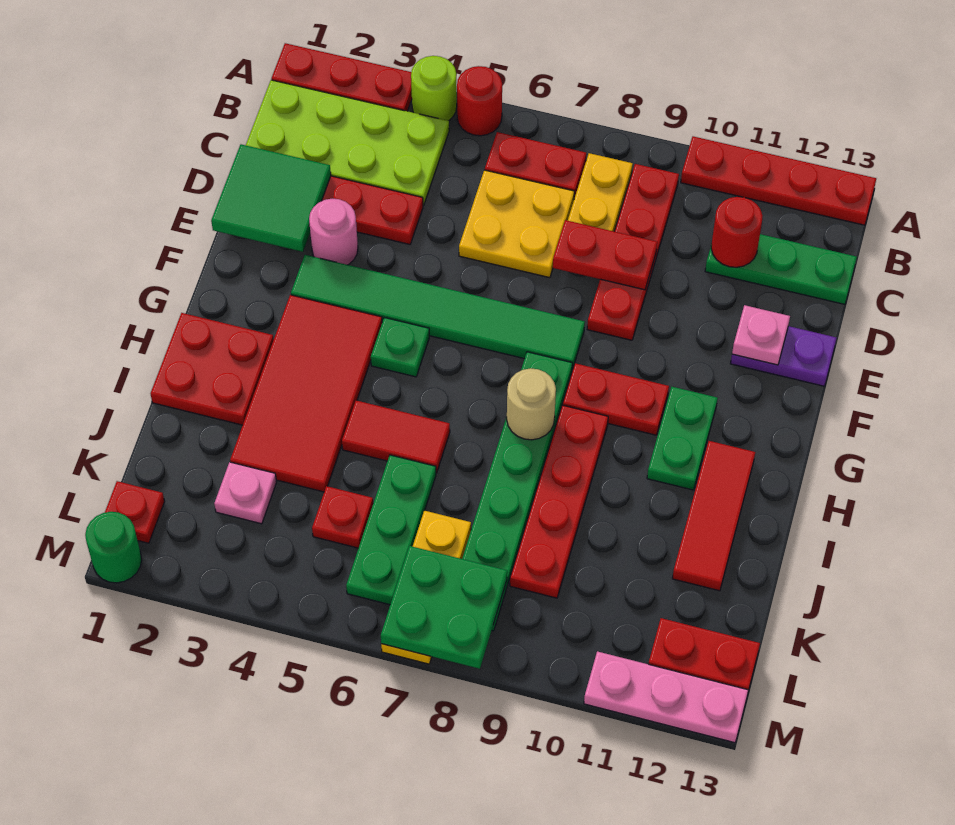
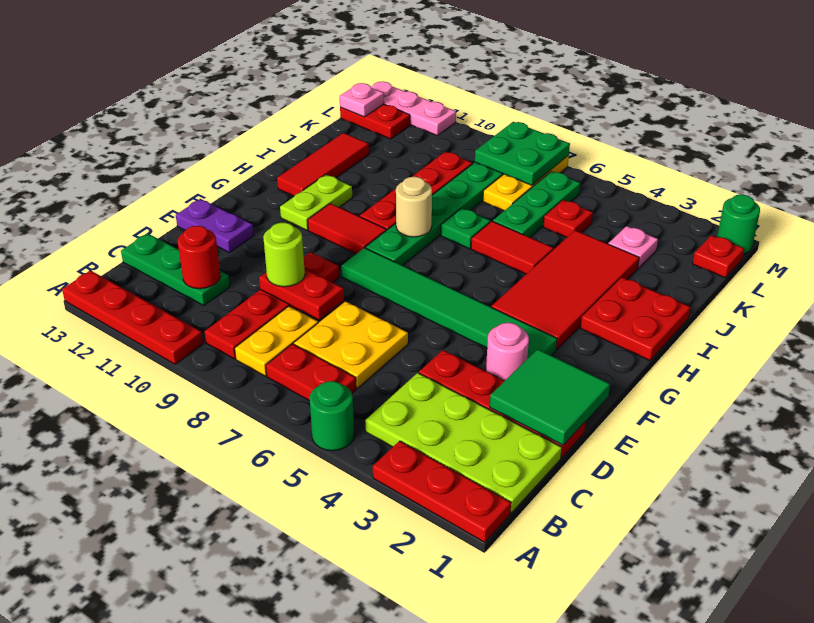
lime 1x1 round brick [411,56,457,121] -> lime 1x1 round brick moved to [263,222,305,287]
red 1x1 round brick [457,66,502,136] -> green 1x1 round brick [309,381,354,451]
pink 1x1 plate [732,305,790,365] -> pink 1x1 plate moved to [340,83,384,117]
green 1x1 plate [371,317,429,377] -> green 1x1 plate moved to [441,208,490,249]
red 1x2 plate [563,363,669,435] -> red 1x2 tile [308,203,386,254]
green 1x2 plate [647,387,718,490] -> lime 1x2 plate [280,175,352,230]

